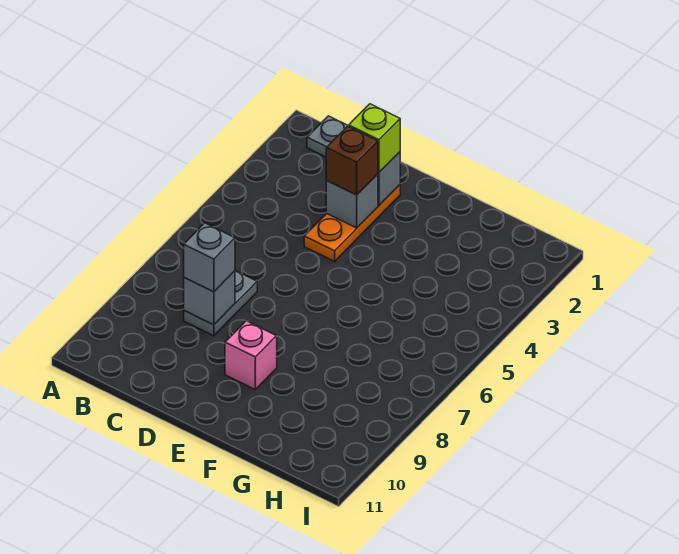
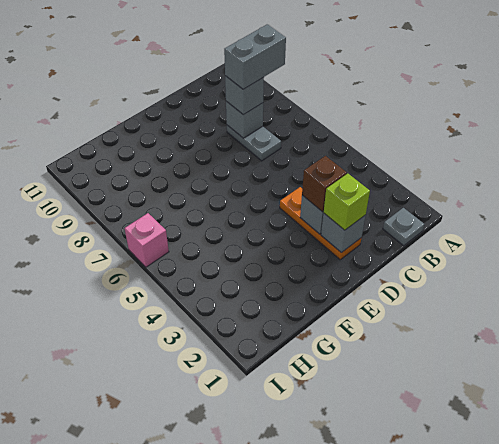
none -> grey 1x2 brick [224,24,286,89]
pink 1x1 brick [225,321,277,389] -> pink 1x1 brick moved to [125,213,169,267]

